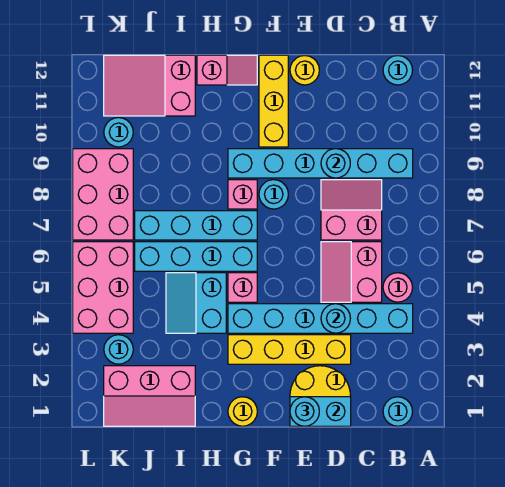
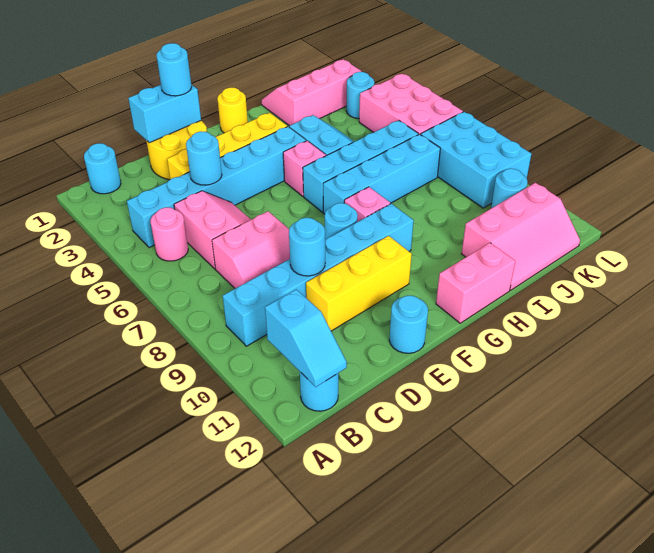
none -> cyan 1x2 slope [265,289,347,387]
yellow 1x1 round brick [290,56,319,85] -> cyan 1x1 round brick [389,296,428,353]
yellow 1x3 brick [259,55,288,147] -> yellow 1x3 brick turned to [306,236,412,331]
pink 1x2 slope [197,55,257,85] -> pink 1x2 brick [436,243,515,323]
pink 2x3 slope [104,55,195,116] -> pink 2x3 slope turned to [461,183,580,290]
pink 2x3 brick [73,149,133,240] -> cyan 2x3 brick [421,112,531,208]

